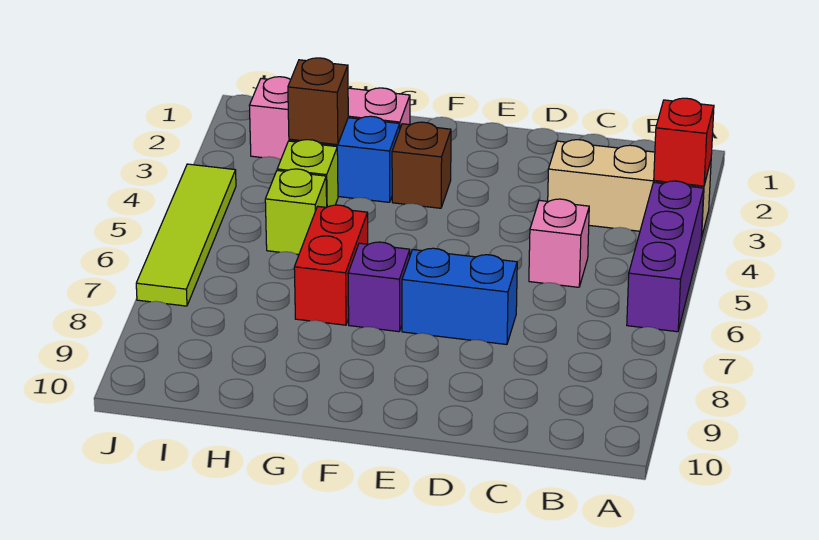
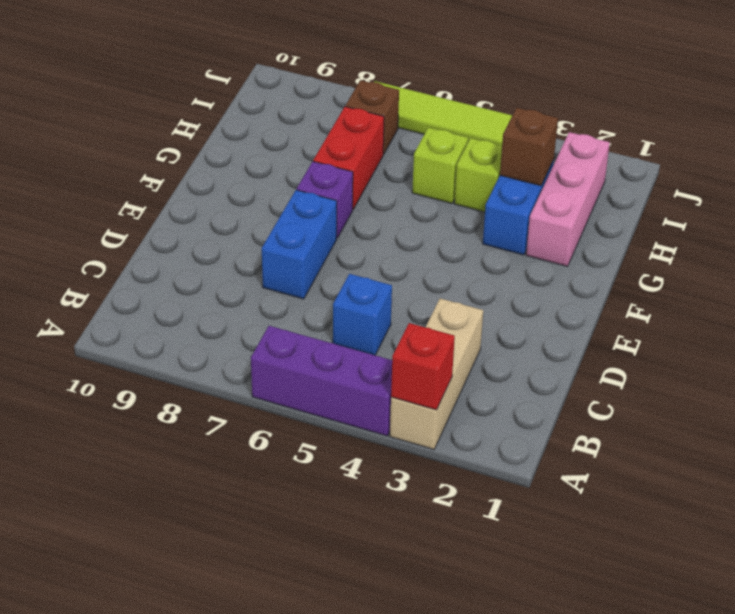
pink 1x1 brick [529,199,589,287] -> blue 1x1 brick [333,274,392,355]
brown 1x1 brick [392,122,451,208] -> brown 1x1 brick moved to [346,80,399,154]
red 1x2 brick [294,205,368,325] -> red 1x2 brick turned to [313,107,384,209]

